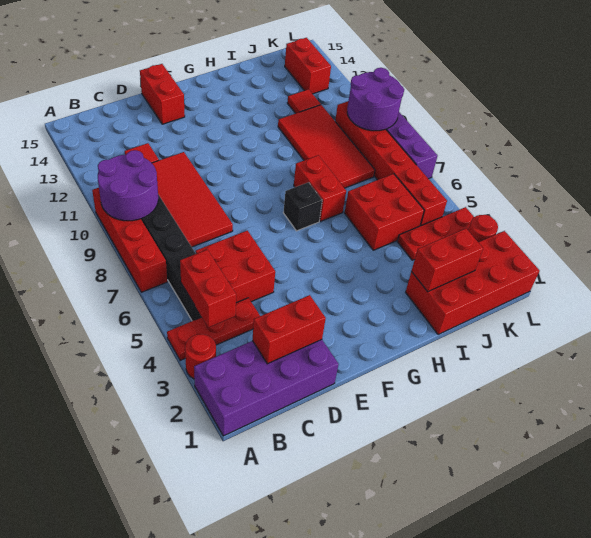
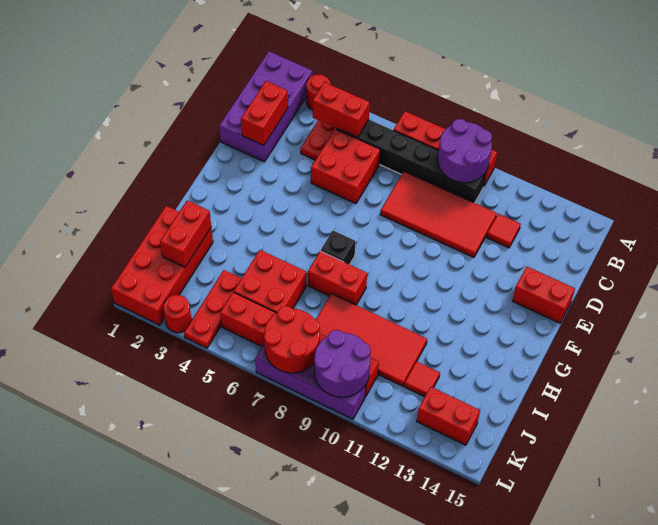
none -> red 2x2 round brick [264,306,320,373]

